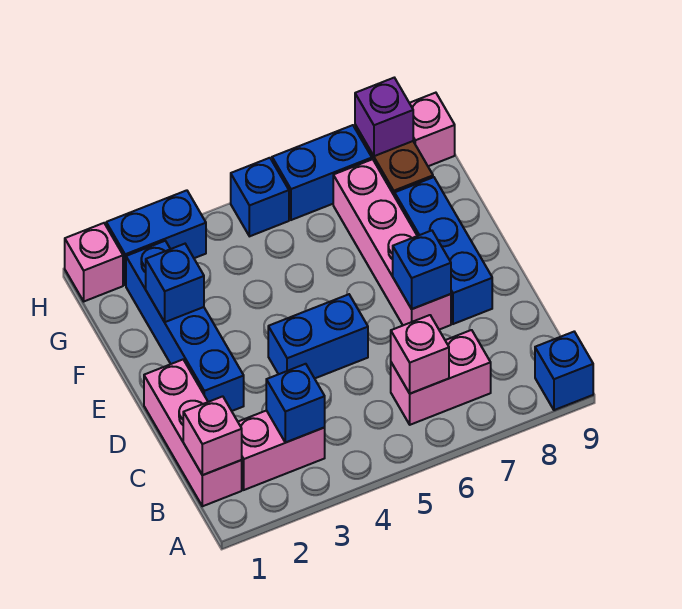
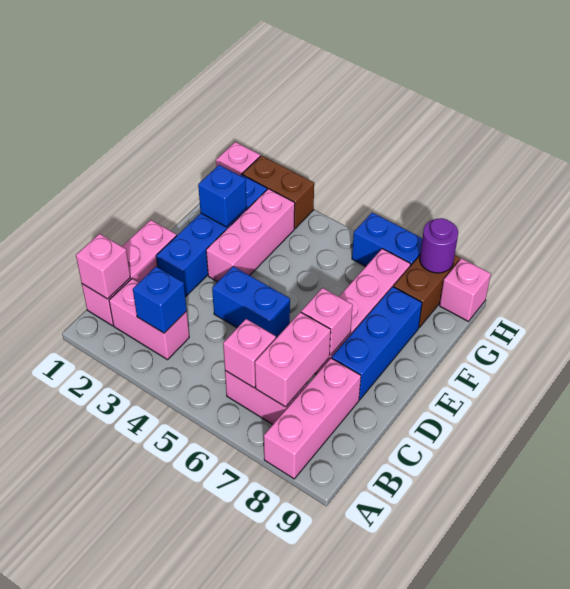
none -> pink 1x3 brick [264,358,361,479]
blue 1x1 brick [535,332,593,410] -> none
none -> pink 1x2 brick [255,312,331,407]
blue 1x1 brick [393,231,451,309] -> pink 1x1 brick [301,288,353,355]
none -> pink 1x3 brick [206,189,295,282]
blue 1x2 brick [106,190,206,285] -> brown 1x2 brick [242,156,314,228]
blue 1x1 brick [231,158,289,236] -> none
purple 1x1 brick [355,78,413,156] -> purple 1x1 round brick [420,218,458,273]

